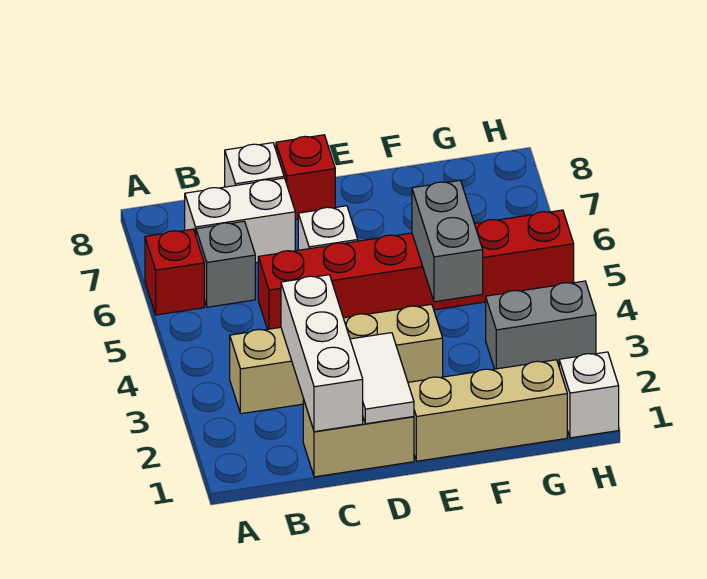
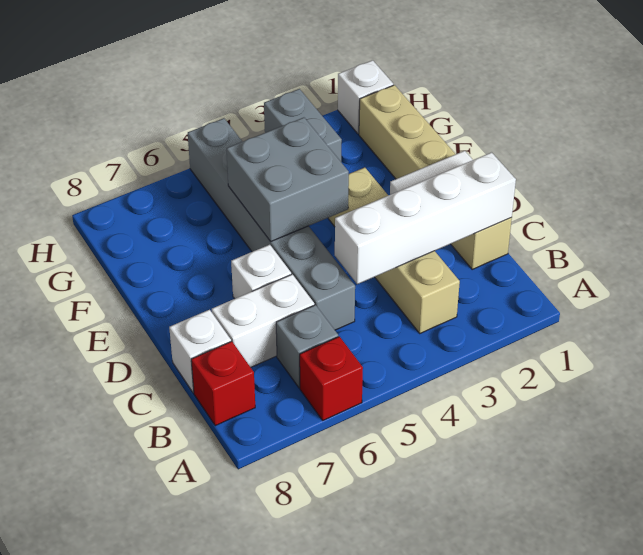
white 1x2 brick [185,178,295,263] -> white 1x2 brick turned to [212,274,314,367]
white 1x3 brick [281,275,363,432] -> white 1x4 brick [335,152,516,284]
red 1x6 brick [258,210,574,329] -> grey 1x6 brick [188,118,355,330]
red 1x1 brick [276,135,335,219] -> red 1x1 brick moved to [191,341,255,426]
grey 1x2 brick [412,180,483,302] -> grey 2x2 brick [227,118,349,241]

